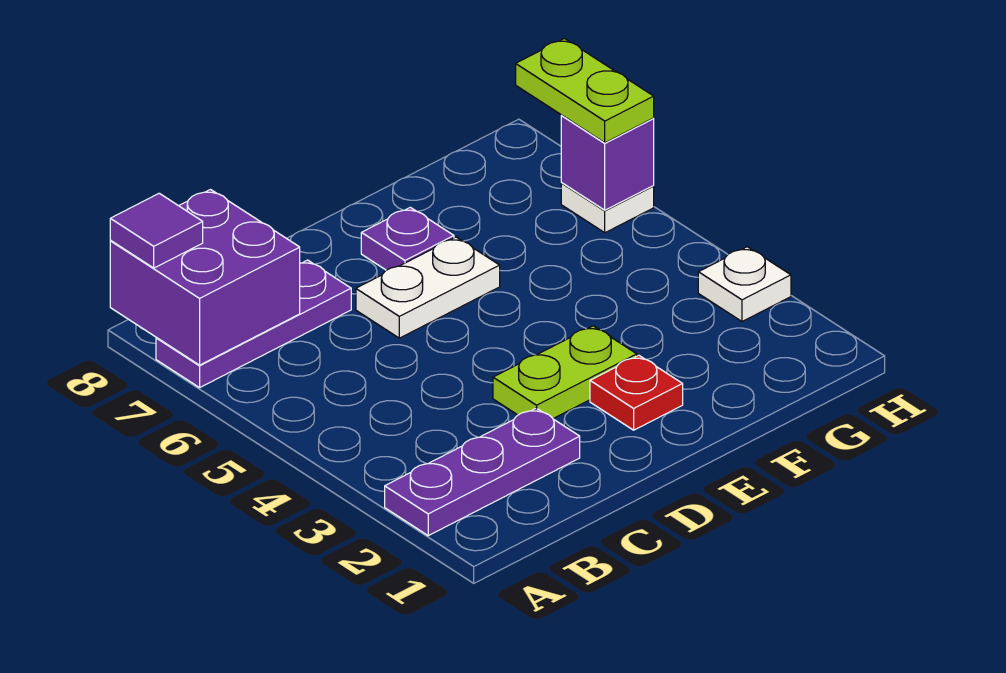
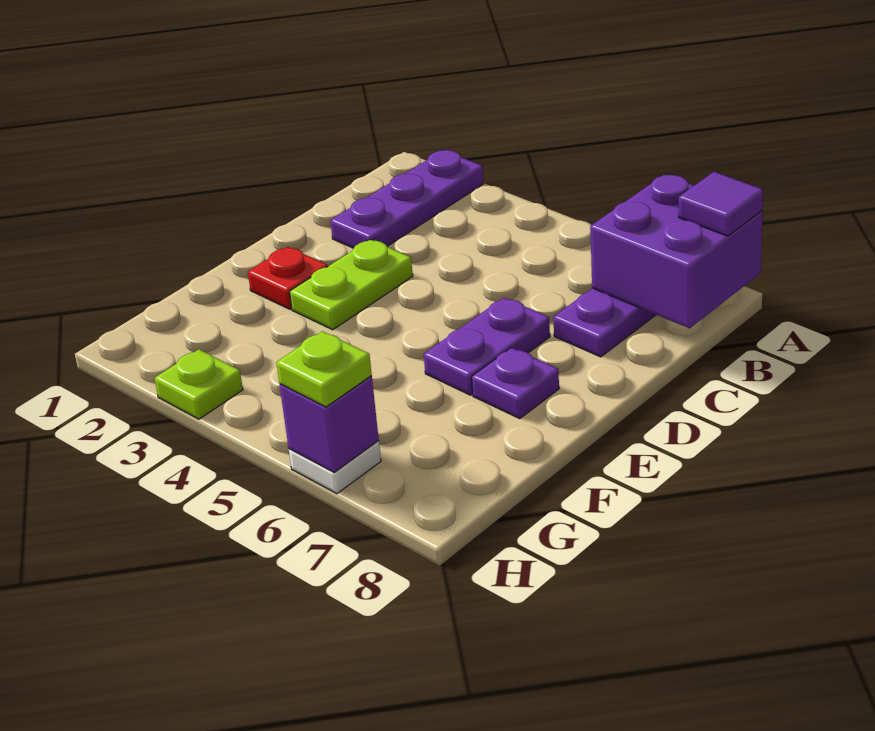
white 1x2 plate [356,237,500,338] -> purple 1x2 plate [424,298,550,395]
white 1x1 plate [698,247,791,322] -> lime 1x1 plate [155,349,243,419]
lime 1x2 plate [516,39,654,143] -> lime 1x1 plate [276,331,372,407]

